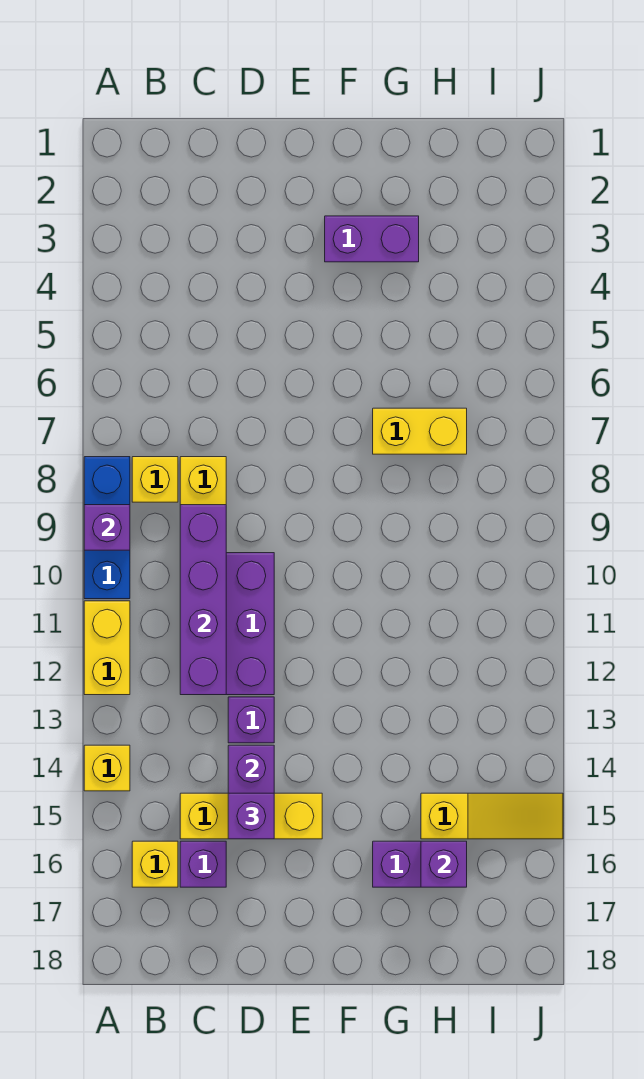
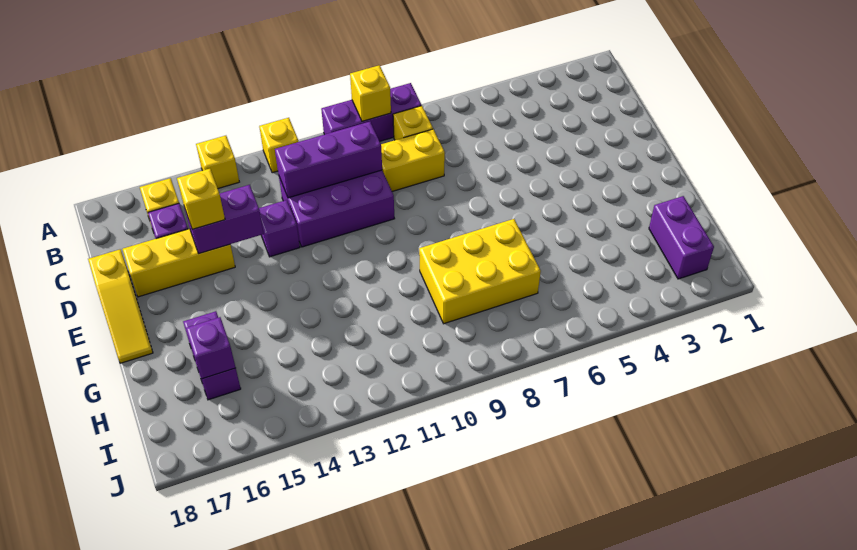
blue 1x3 brick [84,457,130,599] -> purple 1x3 brick [321,83,421,141]
purple 1x1 brick [84,505,130,550] -> yellow 1x1 brick [350,65,391,121]
yellow 1x2 brick [84,601,130,695] -> yellow 1x1 brick [259,118,298,173]
purple 1x4 brick [180,505,226,695] -> purple 1x3 brick [275,122,382,198]
yellow 1x3 brick [180,793,322,839] -> yellow 1x3 brick turned to [123,229,235,297]
purple 1x1 brick [228,793,274,839] -> yellow 1x1 brick [177,169,225,229]
purple 1x2 brick [325,216,419,262] -> purple 1x2 brick moved to [649,196,714,279]
yellow 1x2 brick [373,408,467,454] -> yellow 2x3 brick [419,219,541,324]
yellow 1x3 slope [421,793,563,839] -> yellow 1x3 slope moved to [88,249,153,363]

